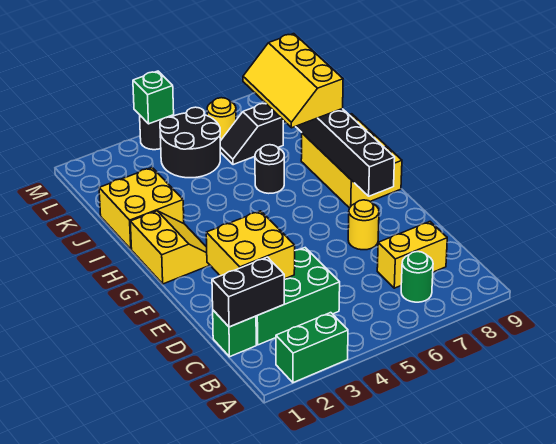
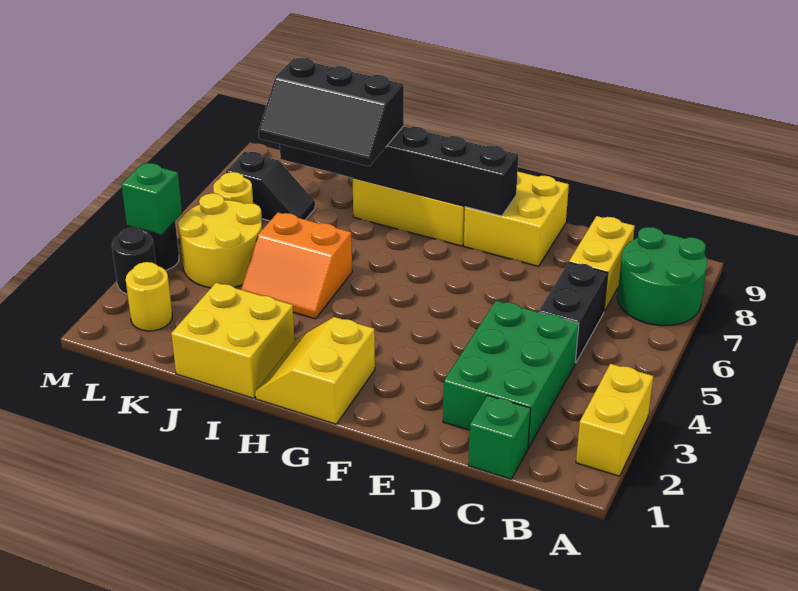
green 1x2 brick [276,313,348,383] -> yellow 1x2 brick [576,364,653,476]
green 1x1 round brick [401,252,433,302] -> green 2x2 round brick [617,227,707,326]
black 1x2 brick [212,257,284,327] -> black 1x2 brick moved to [539,262,608,363]
yellow 2x2 brick [206,211,295,279] -> yellow 2x2 brick moved to [464,172,569,266]
yellow 1x1 round brick [348,200,379,250] -> yellow 1x1 round brick moved to [126,262,172,331]
yellow 2x2 slope [130,211,210,284] -> yellow 2x2 slope turned to [255,317,375,424]
none -> orange 2x2 slope [241,213,352,319]
black 1x1 round brick [255,145,284,193] -> black 1x1 round brick moved to [112,228,156,294]
yellow 2x3 slope [243,34,343,128] -> black 2x3 slope [258,57,404,166]
black 2x2 round brick [160,107,220,178] -> yellow 2x2 round brick [178,193,262,288]
black 1x2 slope [220,103,283,165] -> black 1x2 slope turned to [226,152,315,221]

